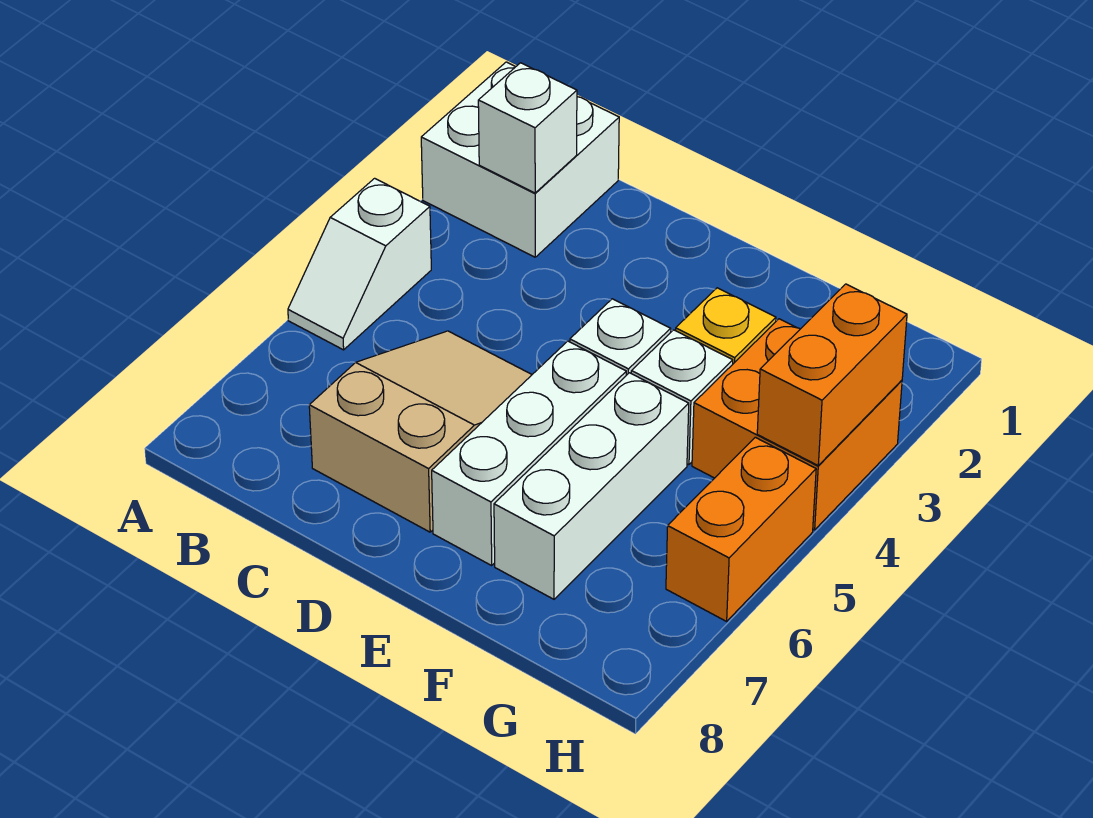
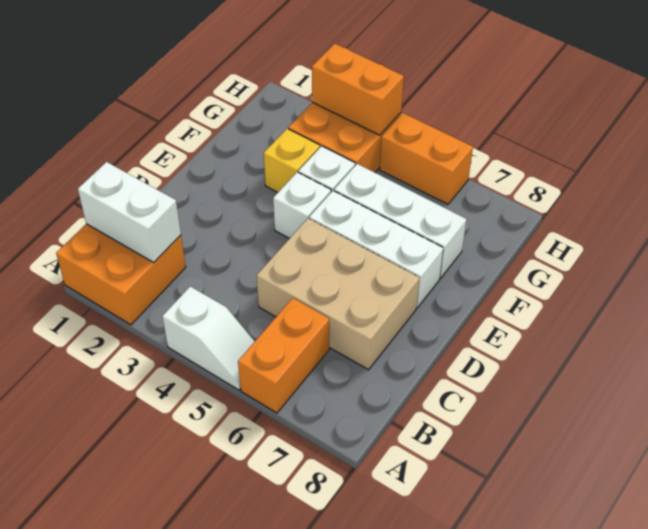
white 2x2 brick [421,62,619,257] -> orange 2x2 brick [56,224,186,325]
none -> orange 1x2 brick [238,298,329,413]
white 1x1 brick [478,63,577,193] -> white 1x2 brick [78,162,181,262]
tan 2x3 slope [309,331,532,532] -> tan 2x3 brick [256,218,420,370]

